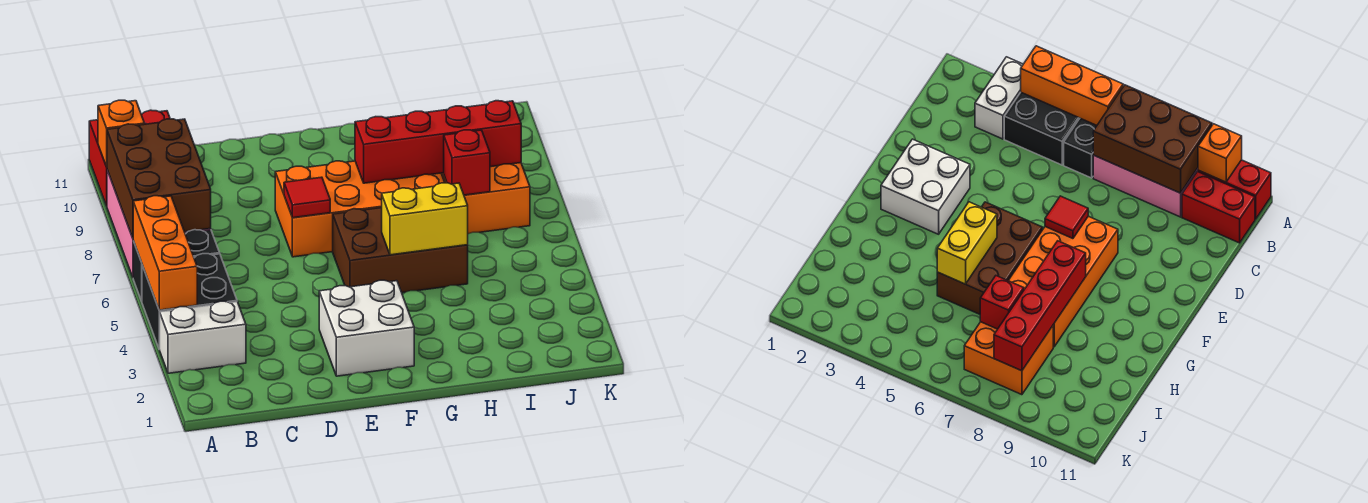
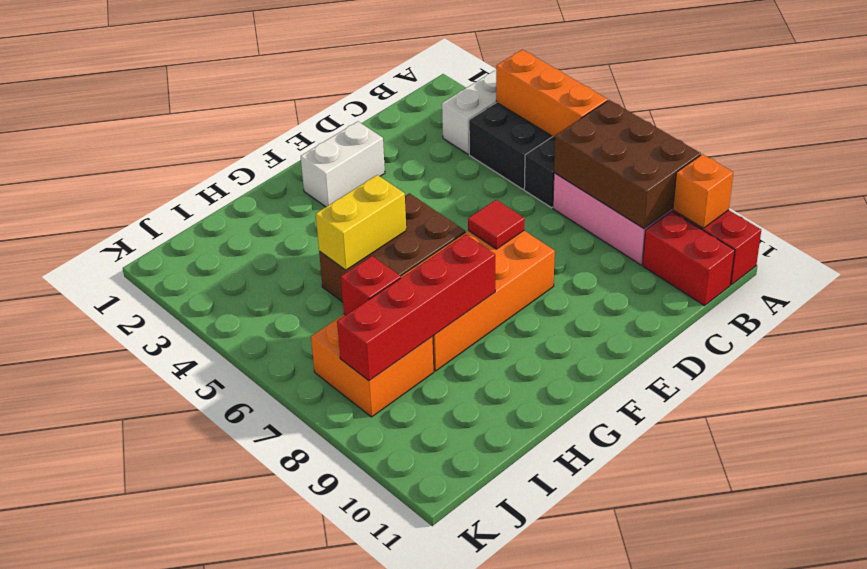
white 2x2 brick [319,280,414,376] -> white 1x2 brick [301,122,385,207]

